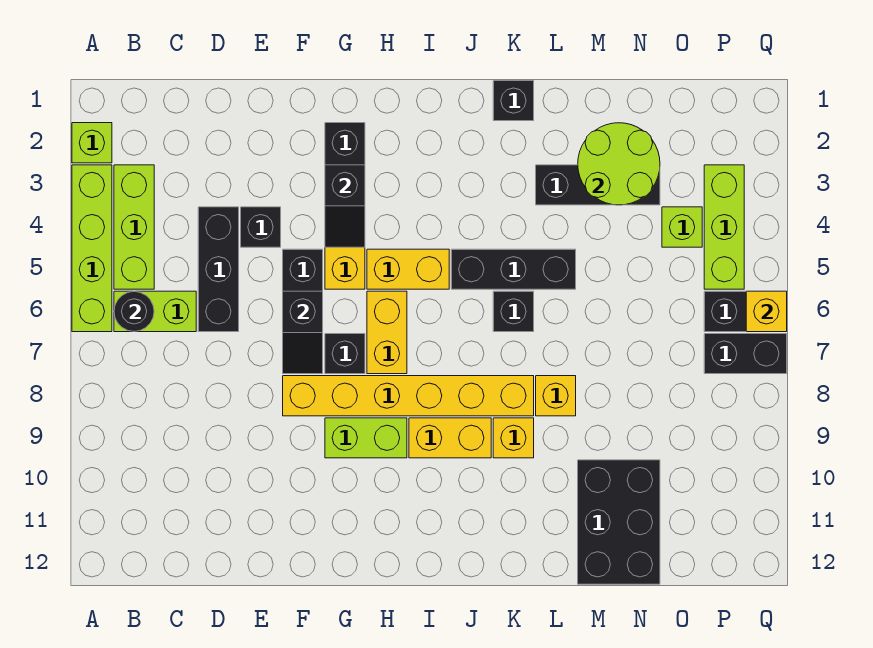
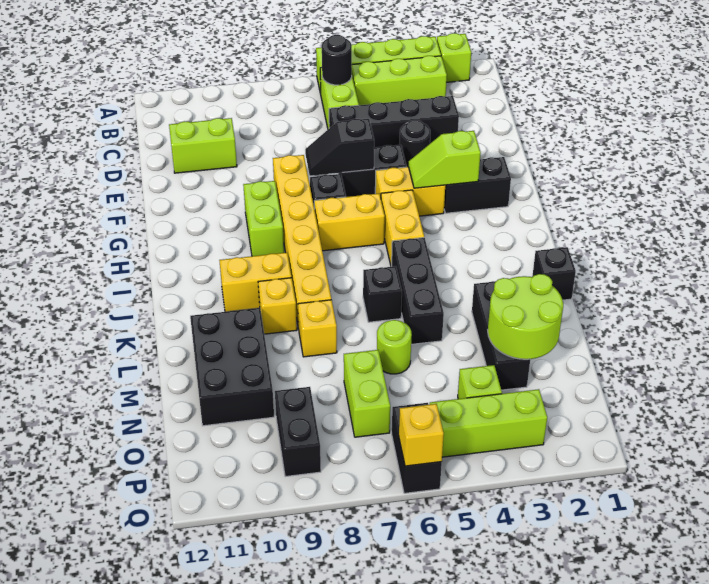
black 1x3 brick [198,207,239,332] -> black 1x4 brick [329,96,459,148]
none -> lime 1x2 brick [169,118,237,173]
black 1x1 brick [241,207,281,247] -> black 1x1 round brick [399,120,430,167]
black 1x2 slope [325,165,365,247] -> lime 1x2 slope [408,131,481,188]
yellow 1x2 brick [409,418,491,458] -> yellow 1x2 brick turned to [219,253,291,312]
none -> lime 1x1 round brick [377,320,412,374]
black 2x3 brick [578,460,660,584] -> black 2x3 brick turned to [190,308,274,426]
none -> lime 1x2 brick [344,350,390,437]
black 1x2 brick [704,334,787,374] -> black 1x2 brick moved to [275,387,321,477]

